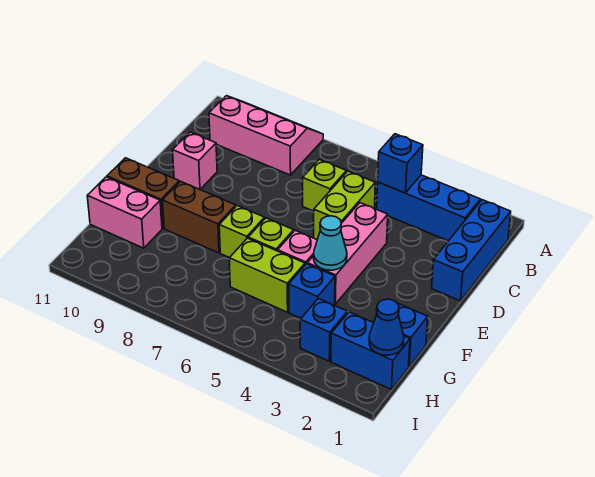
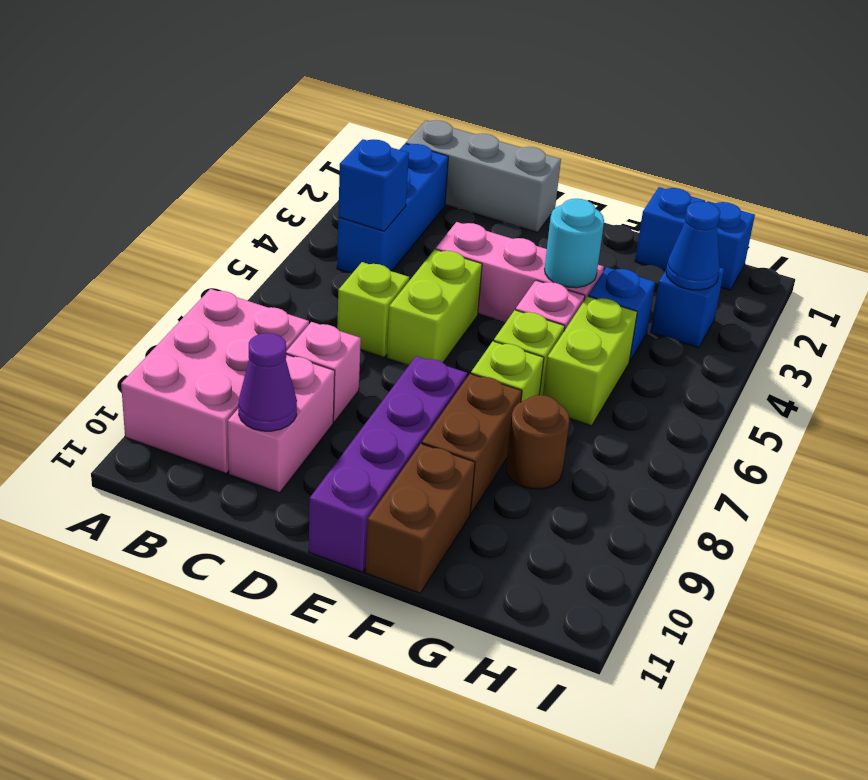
pink 2x3 slope [209,96,323,175] -> pink 2x3 brick [121,289,309,473]
blue 1x3 brick [432,200,511,301] -> grey 1x3 brick [406,120,561,233]
lime 1x2 brick [314,171,375,240] -> lime 1x2 brick turned to [387,249,482,366]
none -> purple 1x1 cone [238,333,297,431]
pink 1x1 brick [173,132,217,189] -> pink 1x1 brick moved to [286,322,361,422]
none -> purple 1x4 brick [309,356,467,572]
cyan 1x1 cone [314,216,347,270] -> cyan 1x1 round brick [545,199,604,288]
none -> brown 1x1 round brick [506,395,569,489]
pink 1x2 brick [87,177,162,248] -> pink 1x2 brick moved to [228,354,335,493]
blue 1x2 brick [331,312,410,389] -> blue 1x1 brick [707,201,755,290]
blue 1x1 cone [369,299,404,355] -> blue 1x1 cone moved to [666,201,720,290]

